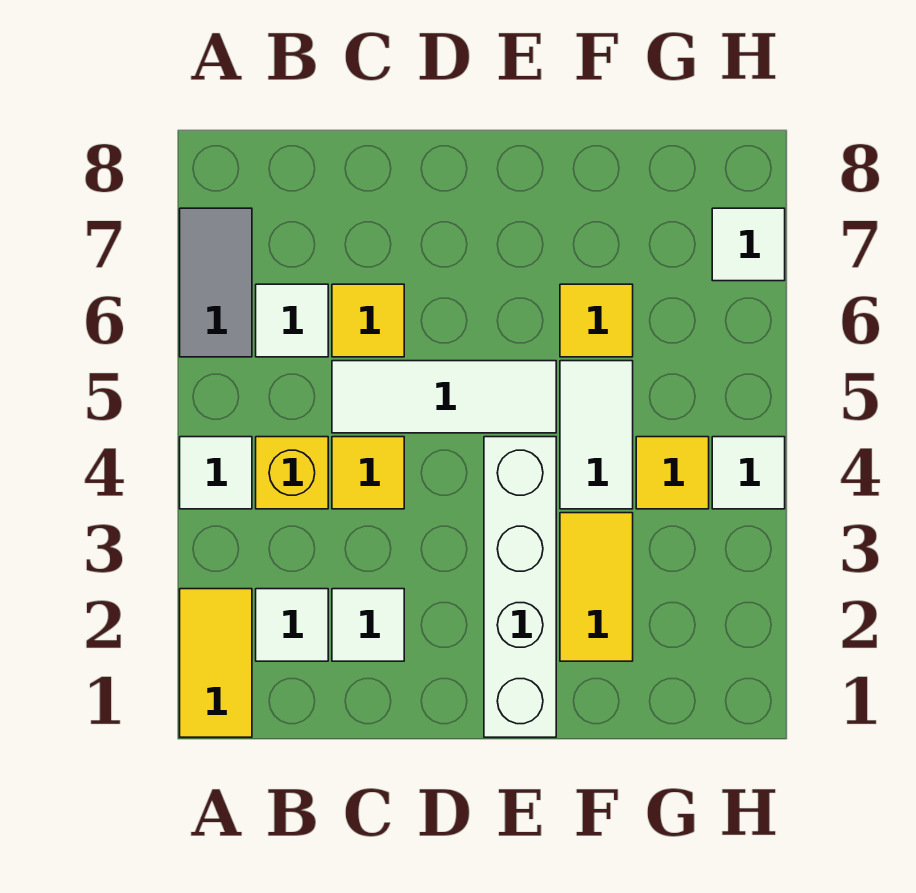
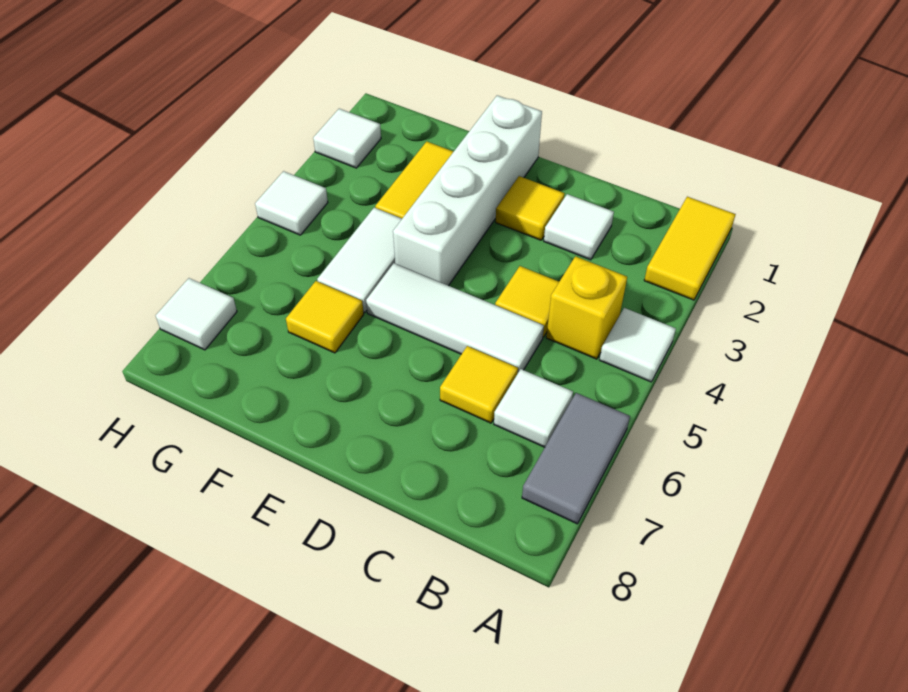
white 1x1 tile [256,589,328,661] -> white 1x1 tile moved to [313,109,381,168]
yellow 1x1 tile [636,437,709,509] -> yellow 1x1 tile moved to [496,176,565,240]

